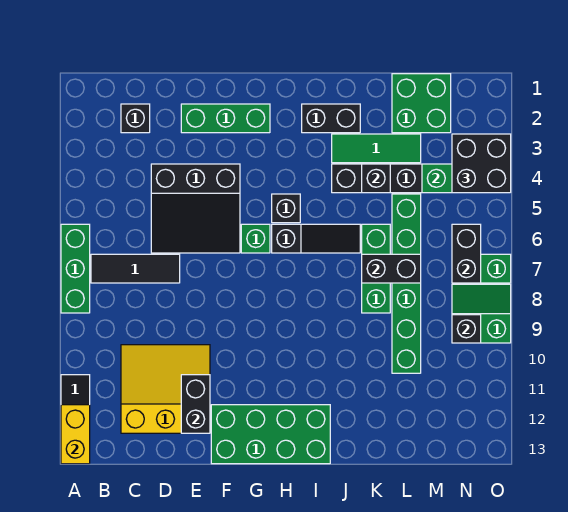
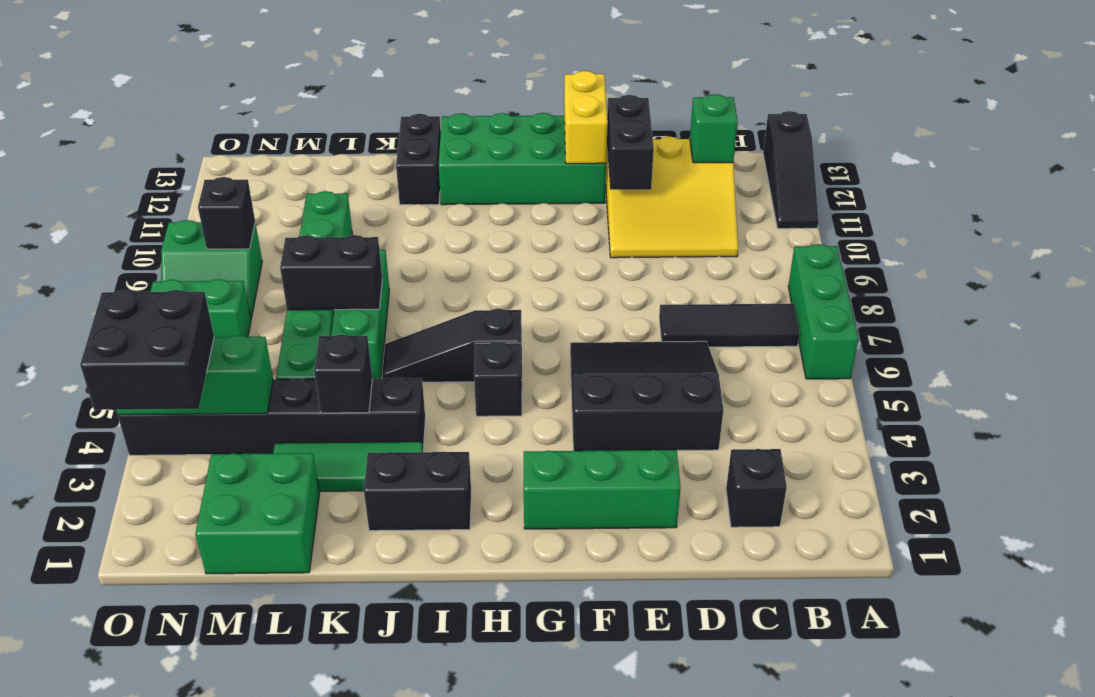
yellow 1x2 brick [61,405,90,464] -> yellow 1x2 brick moved to [564,71,608,164]
green 1x1 brick [241,224,270,253] -> green 1x1 brick moved to [690,94,738,163]
black 1x2 brick [452,224,481,283] -> black 1x2 brick moved to [396,114,441,205]

